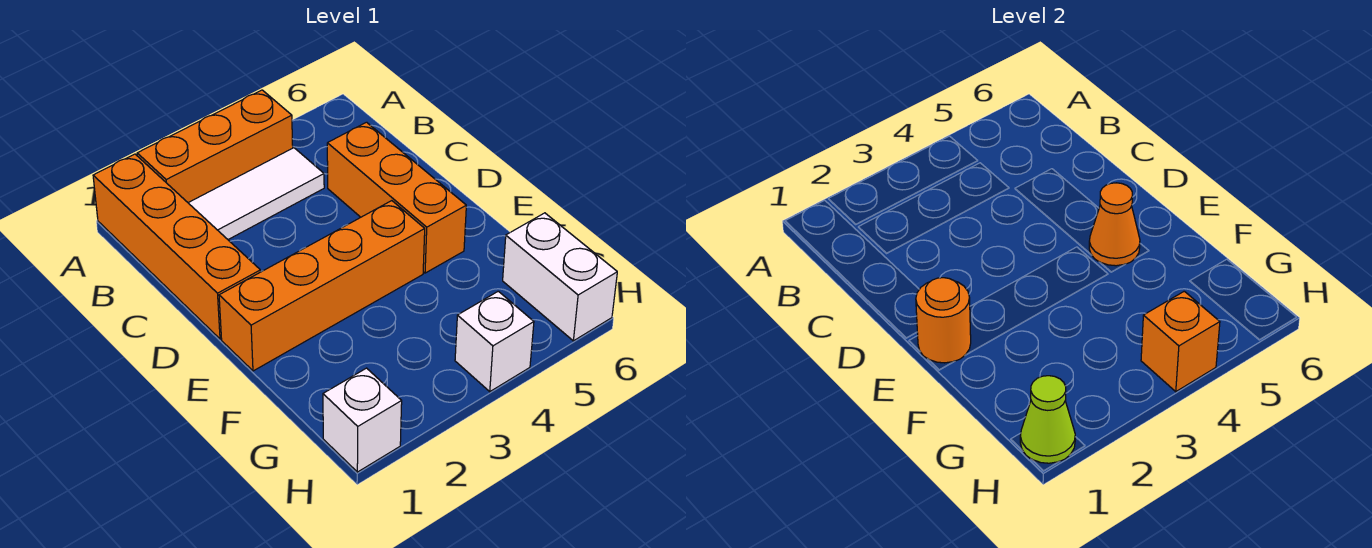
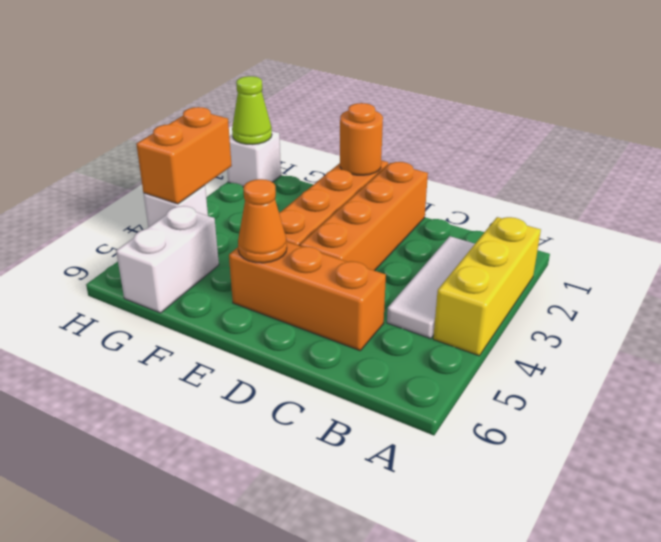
orange 1x4 brick [93,154,261,339] -> orange 1x4 brick turned to [300,162,428,271]
orange 1x3 brick [137,90,293,203] -> yellow 1x3 brick [433,217,541,356]
white 1x2 brick [503,213,617,341] -> white 1x2 brick turned to [116,206,219,313]
orange 1x1 brick [1141,291,1220,392] -> orange 1x2 brick [136,107,232,204]

